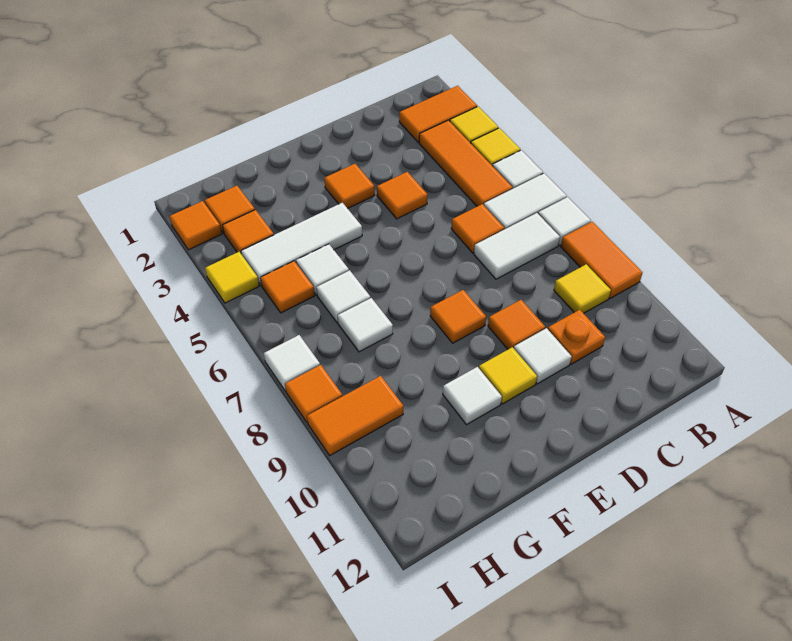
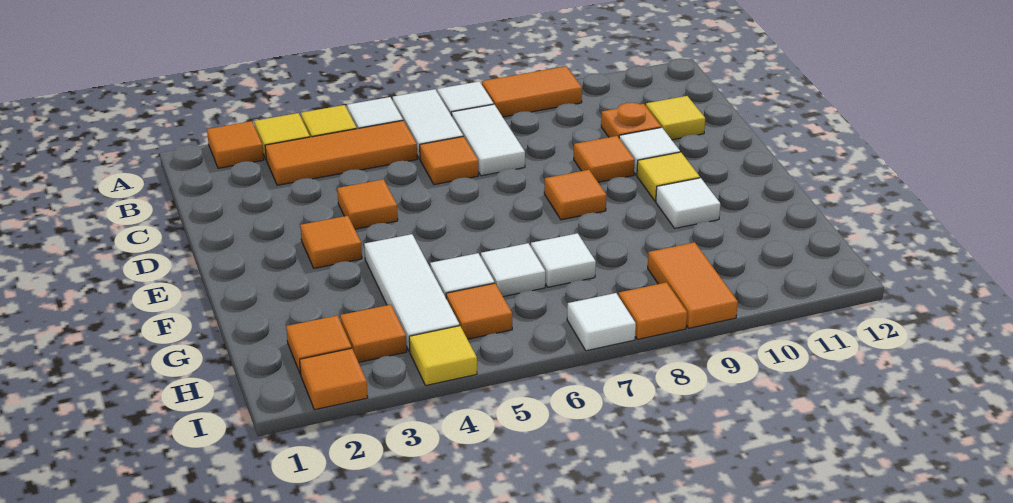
orange 1x2 tile [399,86,477,143] -> orange 1x1 tile [207,121,264,168]
yellow 1x1 tile [554,264,611,313] -> yellow 1x1 tile moved to [646,96,705,140]

